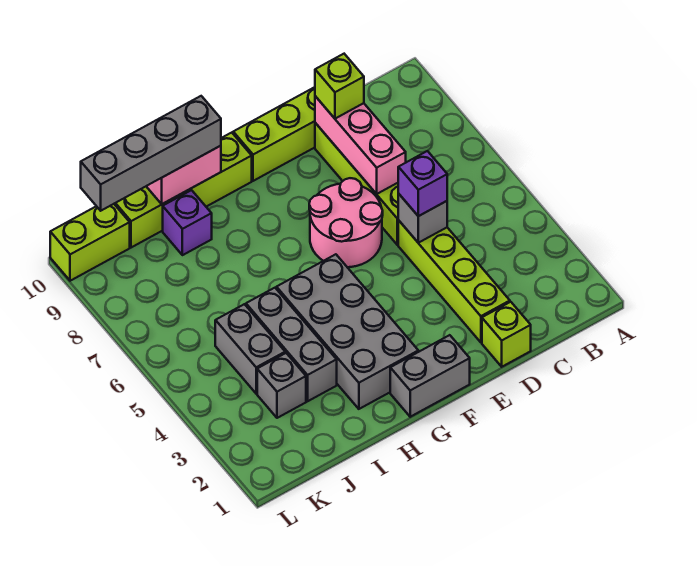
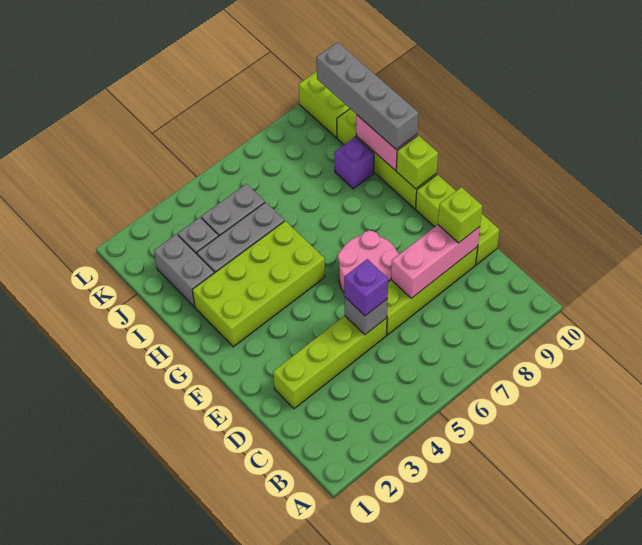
lime 1x1 brick [482,302,531,367] -> lime 1x1 brick moved to [396,135,438,189]
grey 1x2 brick [390,335,470,417] -> grey 1x2 brick moved to [154,234,214,307]
grey 2x4 brick [276,254,418,409] -> lime 2x4 brick [192,221,325,347]

